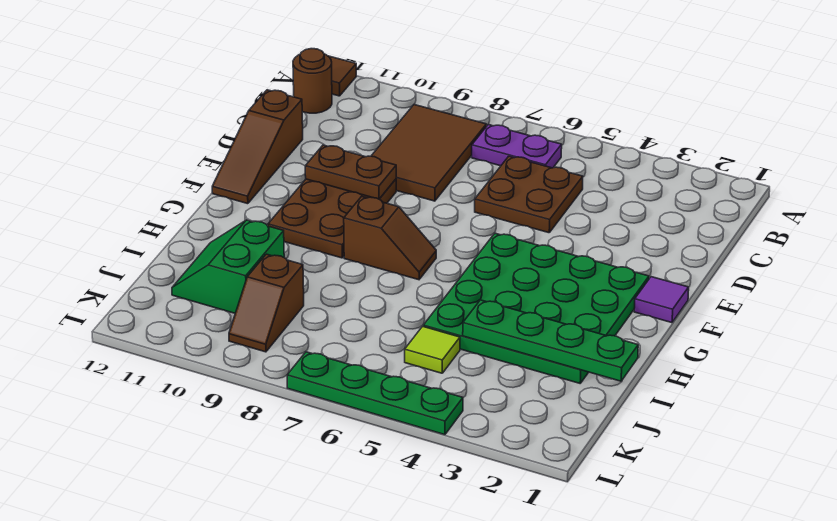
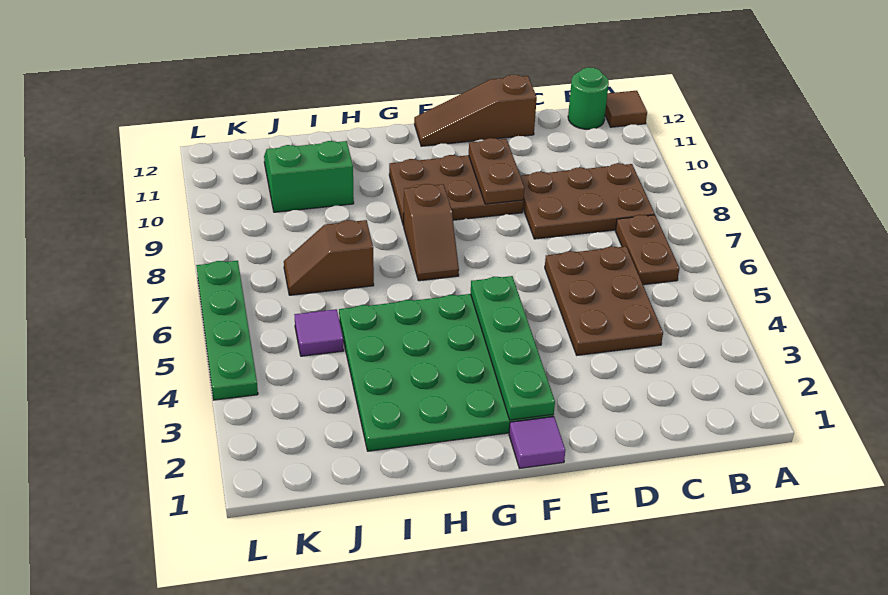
purple 1x2 plate [472,124,562,168] -> brown 1x2 plate [616,215,679,285]
brown 2x3 tile [372,105,486,201] -> brown 2x3 plate [521,163,655,239]
brown 1x1 round brick [293,49,332,113] -> green 1x1 round brick [568,67,609,129]
brown 2x2 plate [475,156,583,233] -> brown 2x3 plate [545,246,663,355]
green 1x4 plate [463,300,638,381] -> green 1x4 plate moved to [471,276,555,420]
lime 1x1 tile [405,326,460,373] -> purple 1x1 tile [294,309,344,356]
brown 1x2 slope [229,254,304,352] -> brown 1x2 slope moved to [284,220,374,295]

